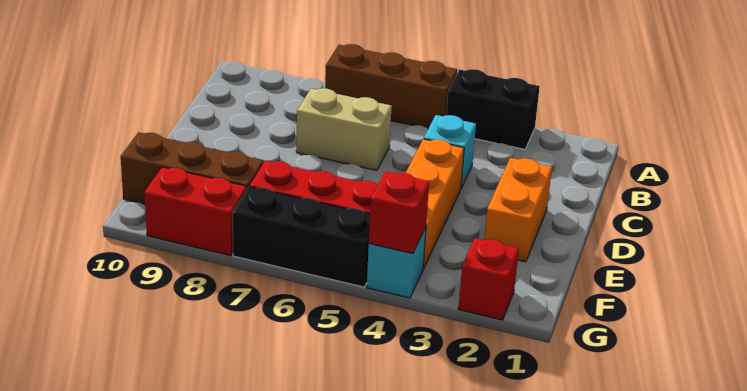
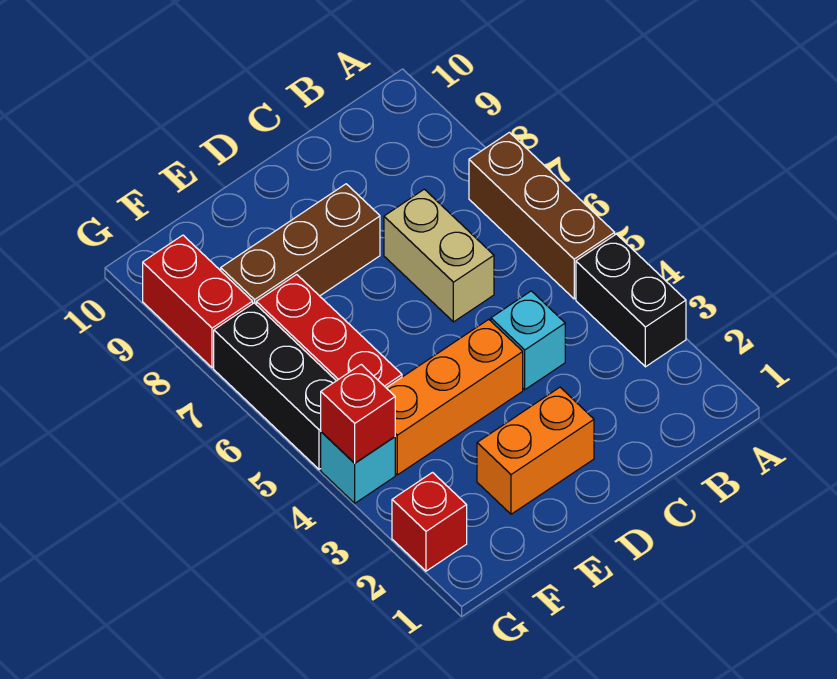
brown 1x3 brick [121,132,263,204] -> brown 1x3 brick turned to [221,184,380,304]

